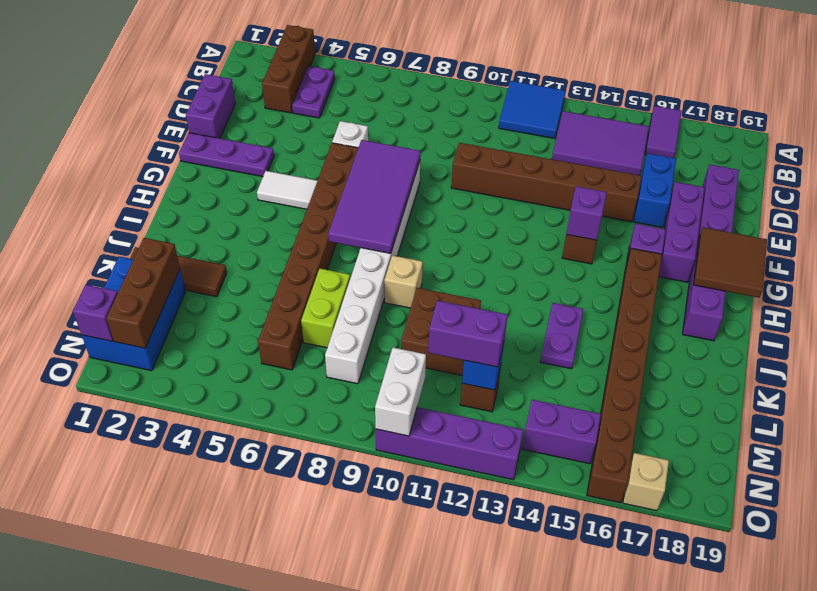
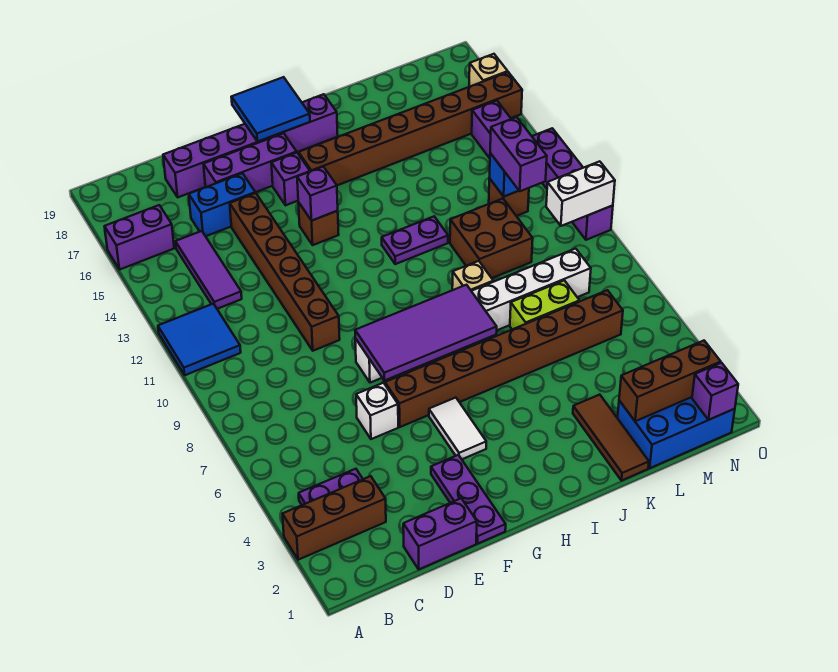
purple 1x2 tile [645,106,682,158] -> purple 1x2 brick [105,205,174,269]
purple 2x3 tile [552,111,649,175] -> purple 1x3 tile [175,231,242,309]
brown 2x2 tile [694,228,767,298] -> blue 2x2 tile [231,77,310,142]
purple 1x2 plate [540,303,583,369] -> purple 1x2 plate moved to [382,217,448,264]

